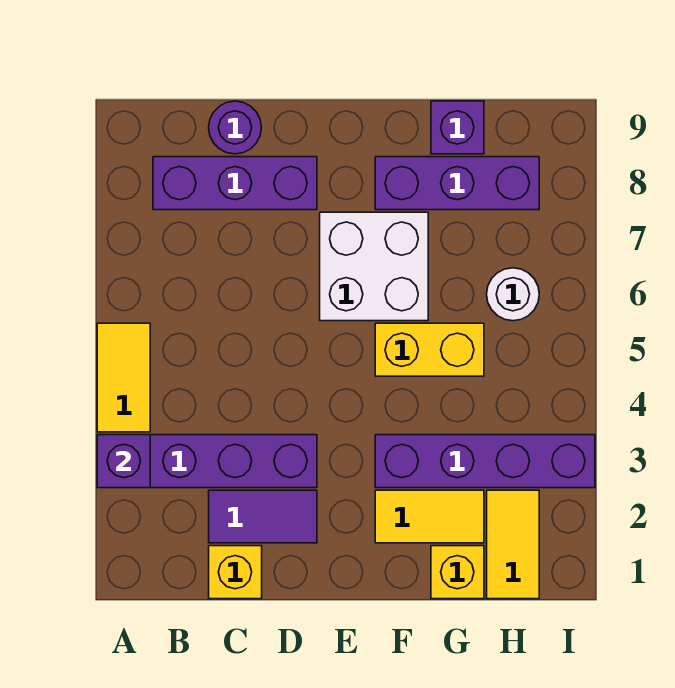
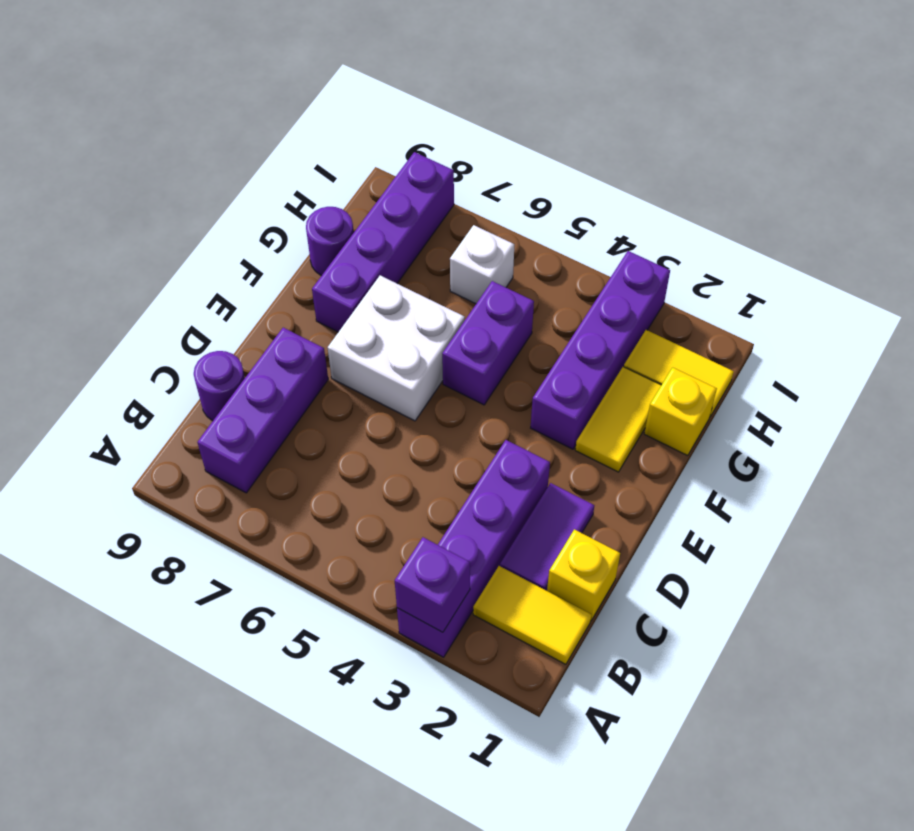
yellow 1x2 tile [97,323,150,432] -> yellow 1x2 tile moved to [473,566,592,664]
yellow 1x2 brick [375,323,484,376] -> purple 1x2 brick [442,281,534,405]
purple 1x3 brick [375,157,539,210] -> purple 1x4 brick [312,152,454,332]
purple 1x1 brick [431,101,484,154] -> purple 1x1 round brick [306,207,354,276]
white 1x1 round brick [487,268,539,321] -> white 1x1 brick [450,225,514,304]

